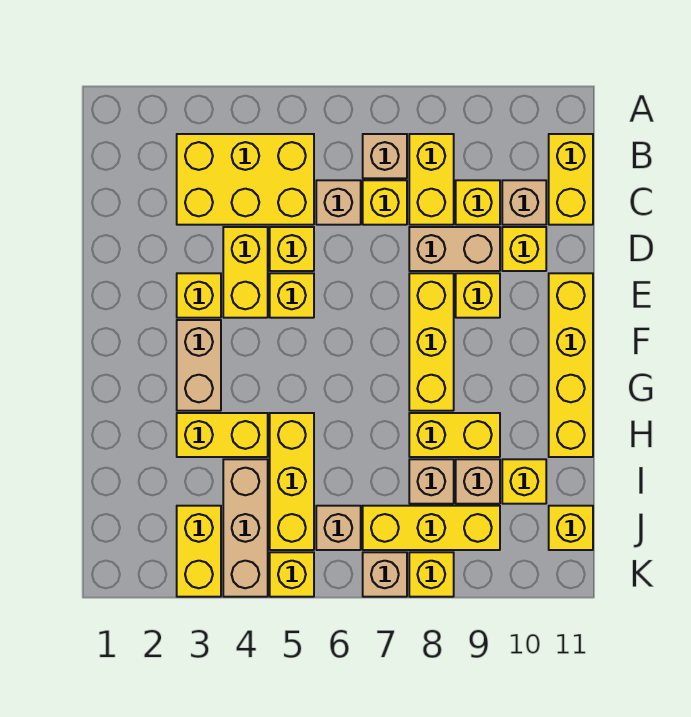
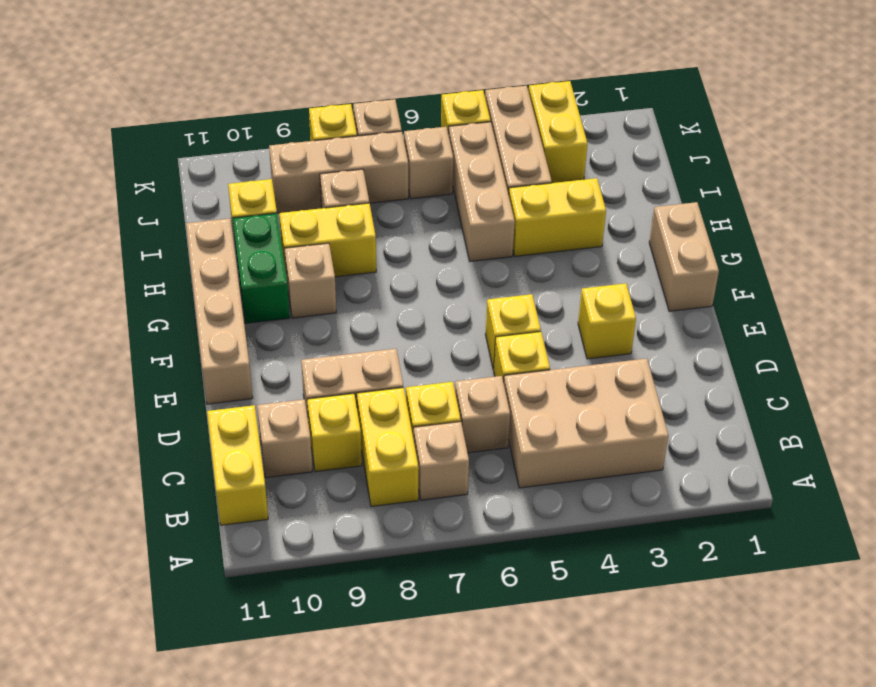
yellow 2x3 brick [177,134,314,225] -> tan 2x3 brick [504,359,669,488]
yellow 1x2 brick [223,227,268,318] -> none
yellow 1x1 brick [502,227,546,271] -> none
yellow 1x3 brick [409,273,454,411] -> none
yellow 1x1 brick [456,273,500,318] -> none
yellow 1x4 brick [549,273,593,457] -> tan 1x4 brick [186,218,253,404]
tan 1x2 brick [177,320,221,411] -> tan 1x2 brick moved to [649,202,719,311]
none -> green 1x2 brick [233,213,290,323]
yellow 1x3 brick [270,413,314,550] -> tan 1x3 brick [448,122,515,261]
tan 1x1 brick [456,459,500,504] -> tan 1x1 brick moved to [285,243,336,318]
yellow 1x3 brick [363,506,500,550] -> tan 1x3 brick [269,131,408,213]
yellow 1x1 brick [549,506,593,550] -> none

